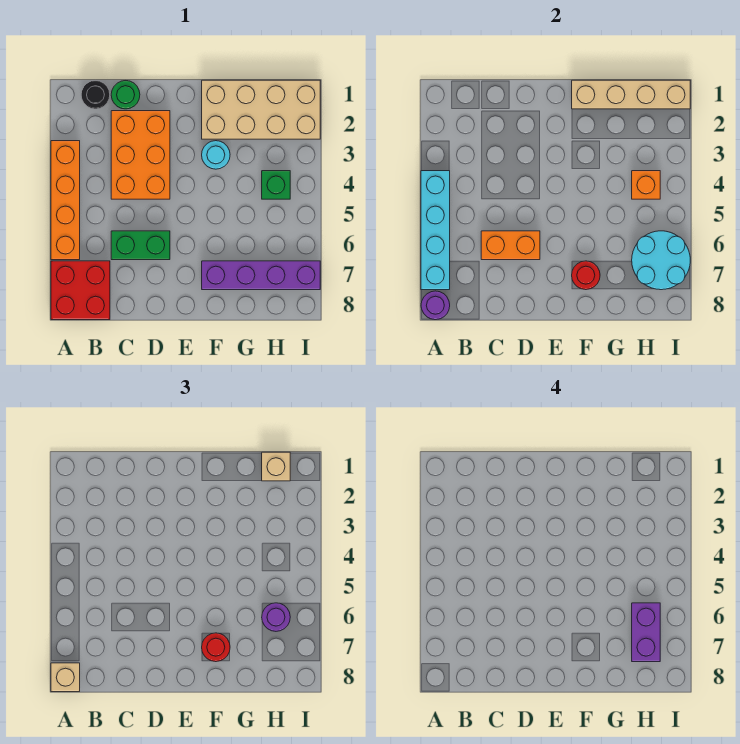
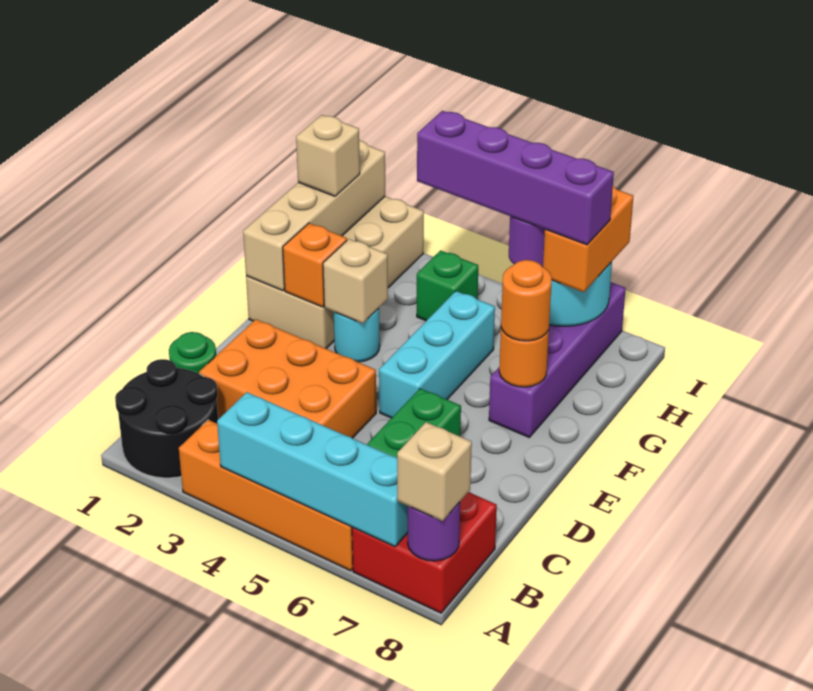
black 1x1 round brick [81,81,110,109] -> black 2x2 round brick [115,359,218,478]
orange 1x2 brick [481,231,540,260] -> orange 1x2 brick moved to [543,186,633,292]
none -> cyan 1x3 brick [379,291,495,418]
none -> tan 1x1 brick [323,239,388,323]
red 1x1 round brick [572,261,600,290] -> orange 1x1 round brick [499,328,549,387]
red 1x1 round brick [202,633,230,662] -> orange 1x1 round brick [501,260,552,341]
orange 1x1 brick [632,171,660,199] -> orange 1x1 brick moved to [283,223,347,307]
purple 1x2 brick [632,603,660,662] -> purple 1x4 brick [417,111,614,245]

